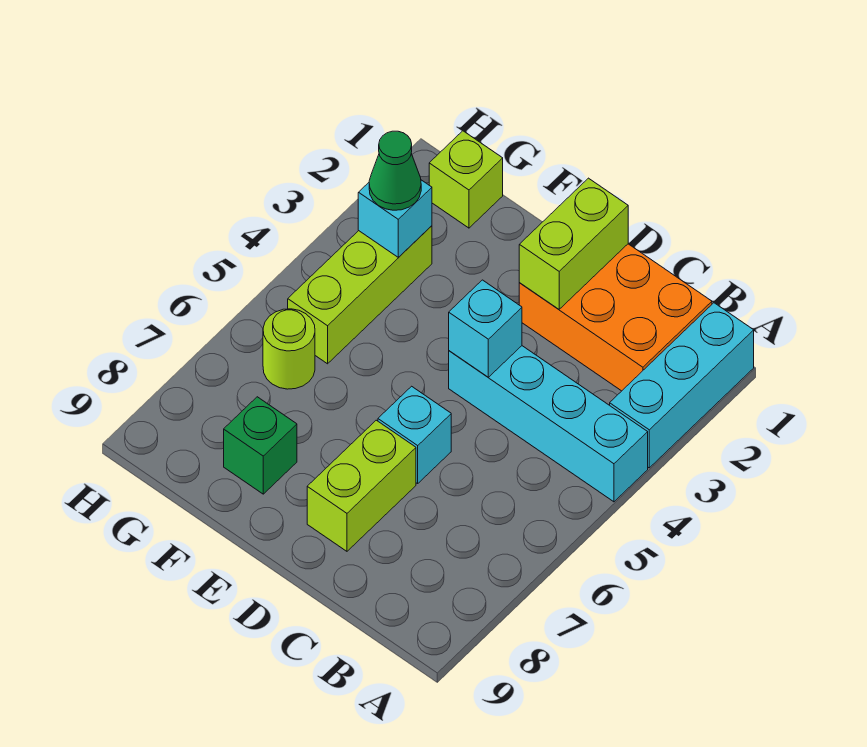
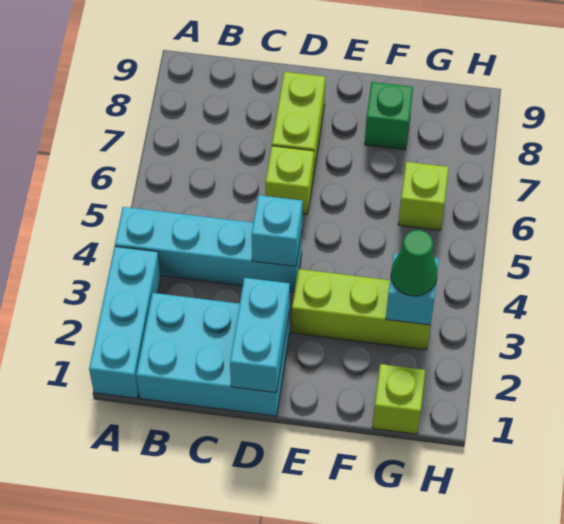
orange 2x3 brick [519,244,712,391] -> cyan 2x3 brick [136,293,289,416]
lime 1x2 brick [519,178,628,309] -> cyan 1x2 brick [230,278,290,393]
cyan 1x1 brick [378,386,451,483] -> lime 1x1 brick [265,146,314,214]
lime 1x3 brick [288,226,432,364] -> lime 1x3 brick turned to [292,269,430,350]
lime 1x1 round brick [263,309,315,389] -> lime 1x1 brick [398,162,449,230]

